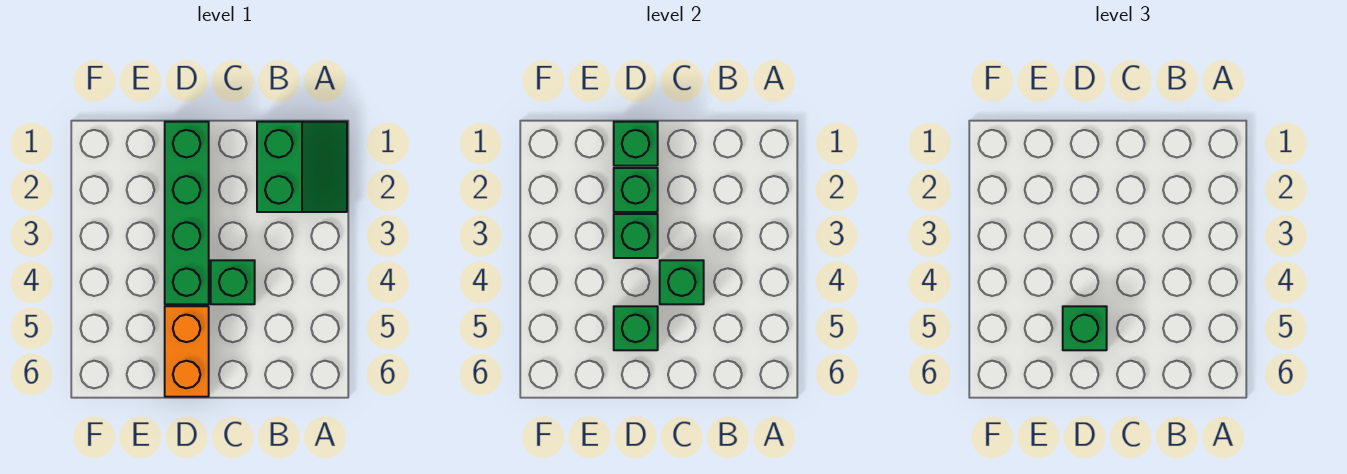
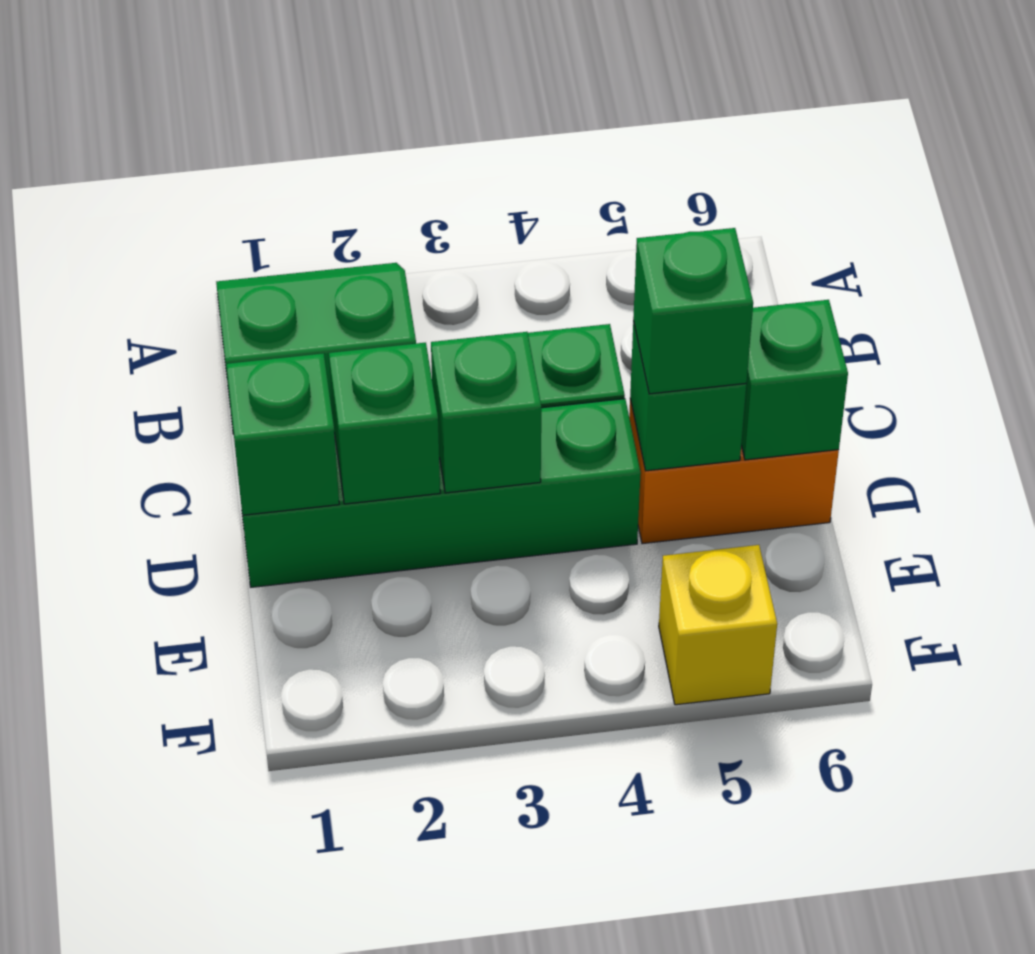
green 1x1 brick [660,260,704,304] -> green 1x1 brick moved to [741,300,848,460]
none -> yellow 1x1 brick [659,545,777,705]

